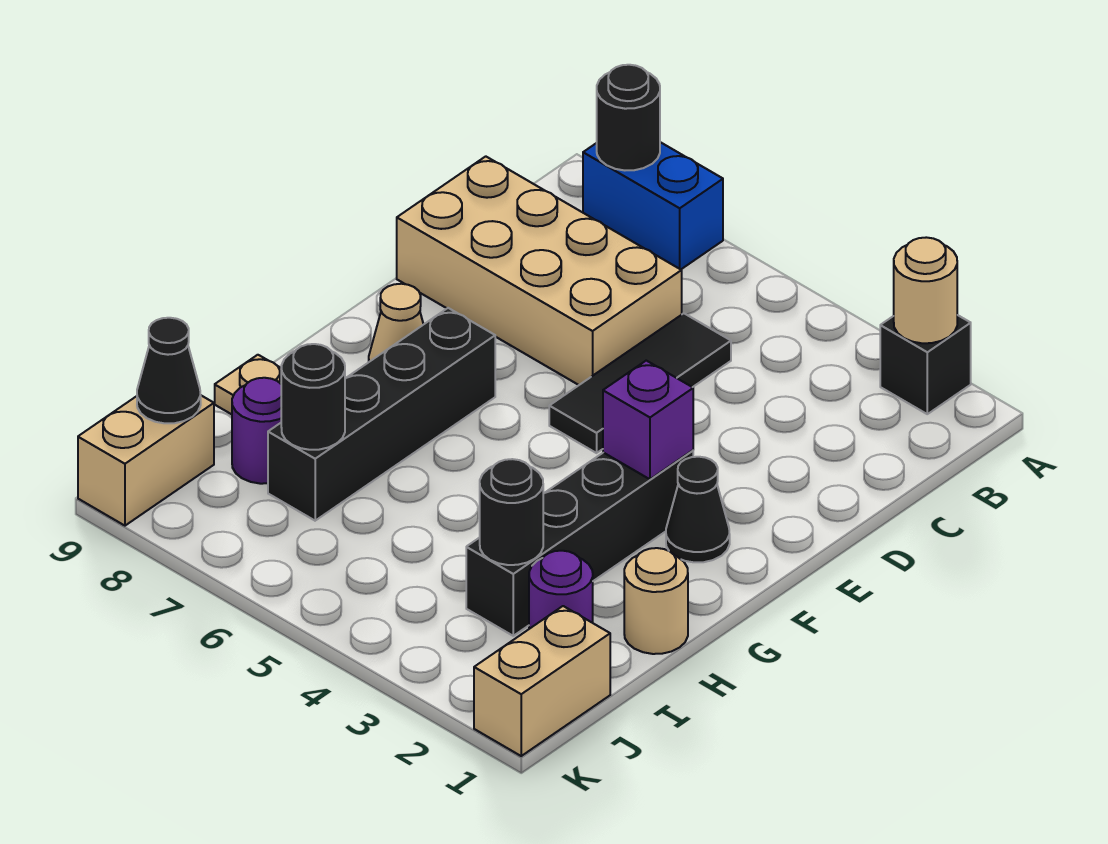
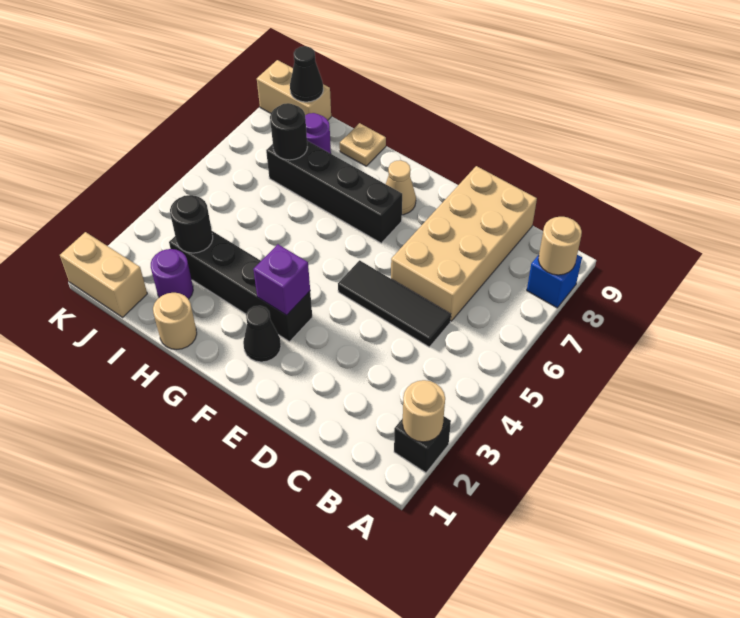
blue 1x2 brick [583,142,723,269] -> blue 1x1 brick [527,255,582,308]
black 1x1 round brick [597,65,660,170] -> tan 1x1 round brick [538,217,582,275]

